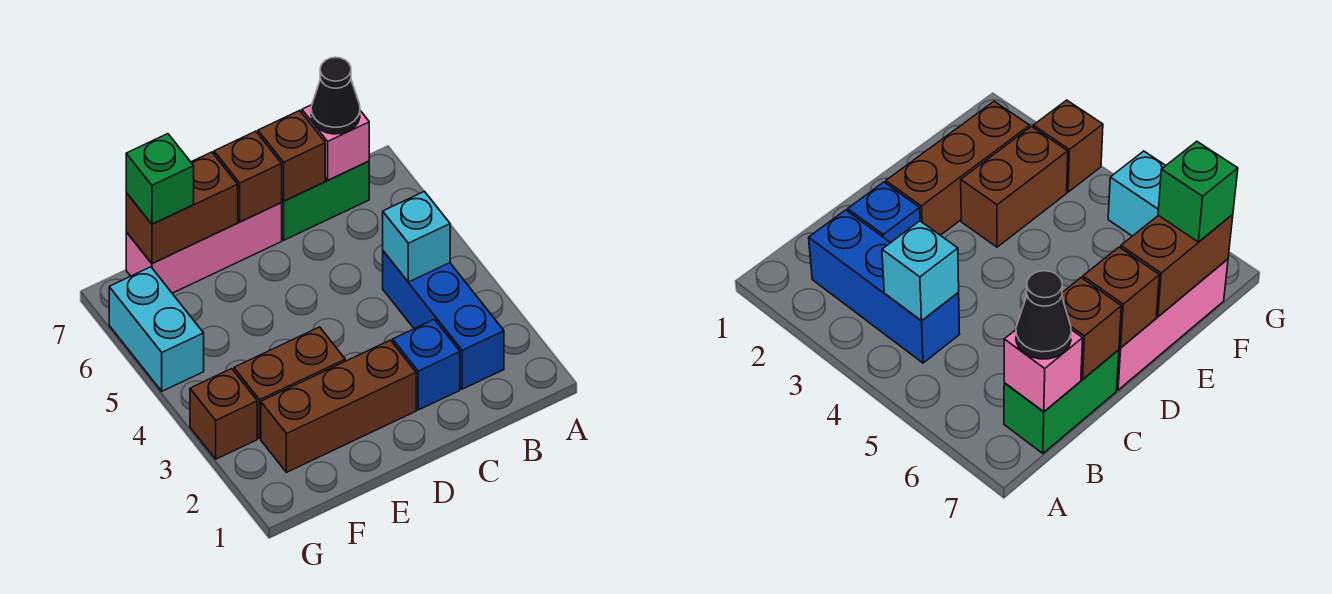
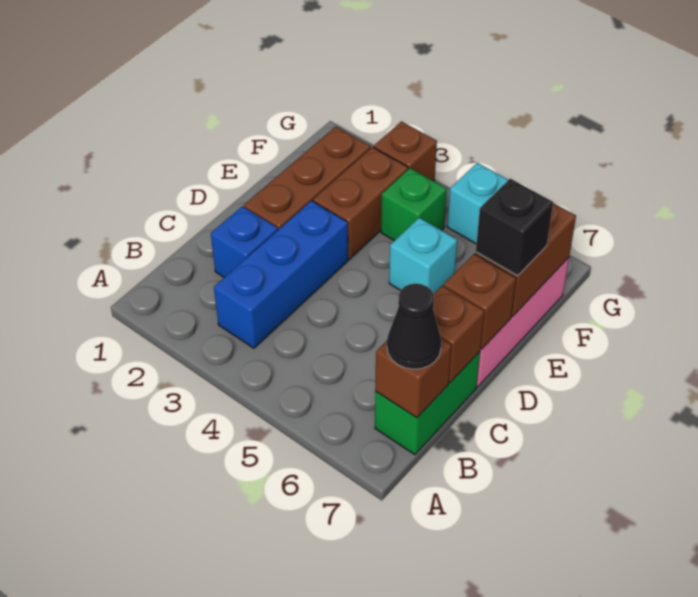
blue 1x3 brick [383,251,504,389] -> blue 1x3 brick turned to [214,201,348,348]
cyan 1x1 brick [383,191,450,282] -> cyan 1x1 brick moved to [389,218,457,294]
pink 1x1 brick [302,105,369,180] -> brown 1x1 brick [375,339,452,418]
none -> black 1x1 brick [476,179,553,276]
green 1x1 brick [126,134,194,224] -> green 1x1 brick moved to [381,168,447,241]

